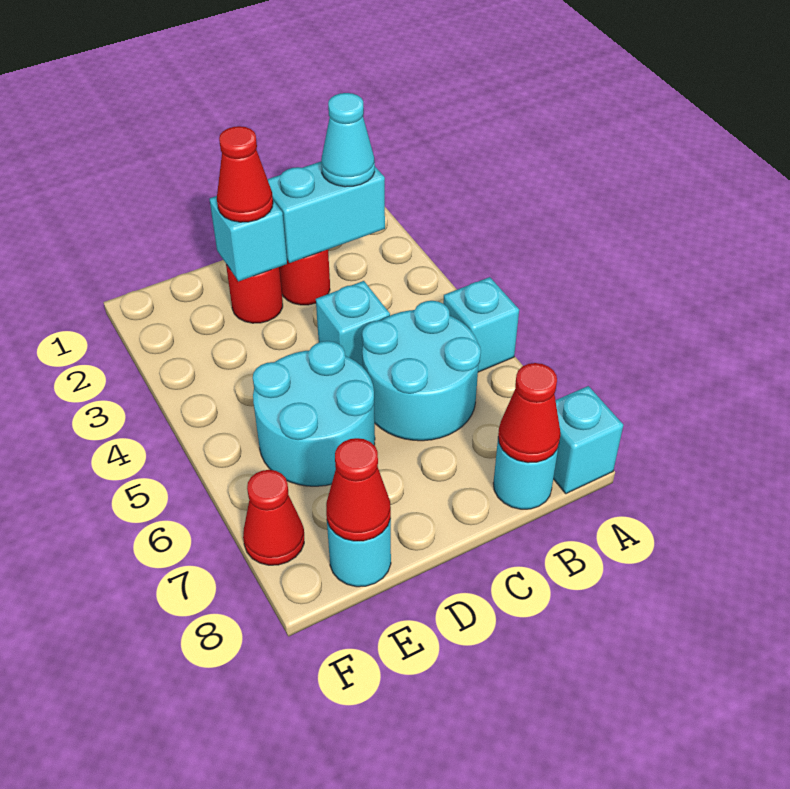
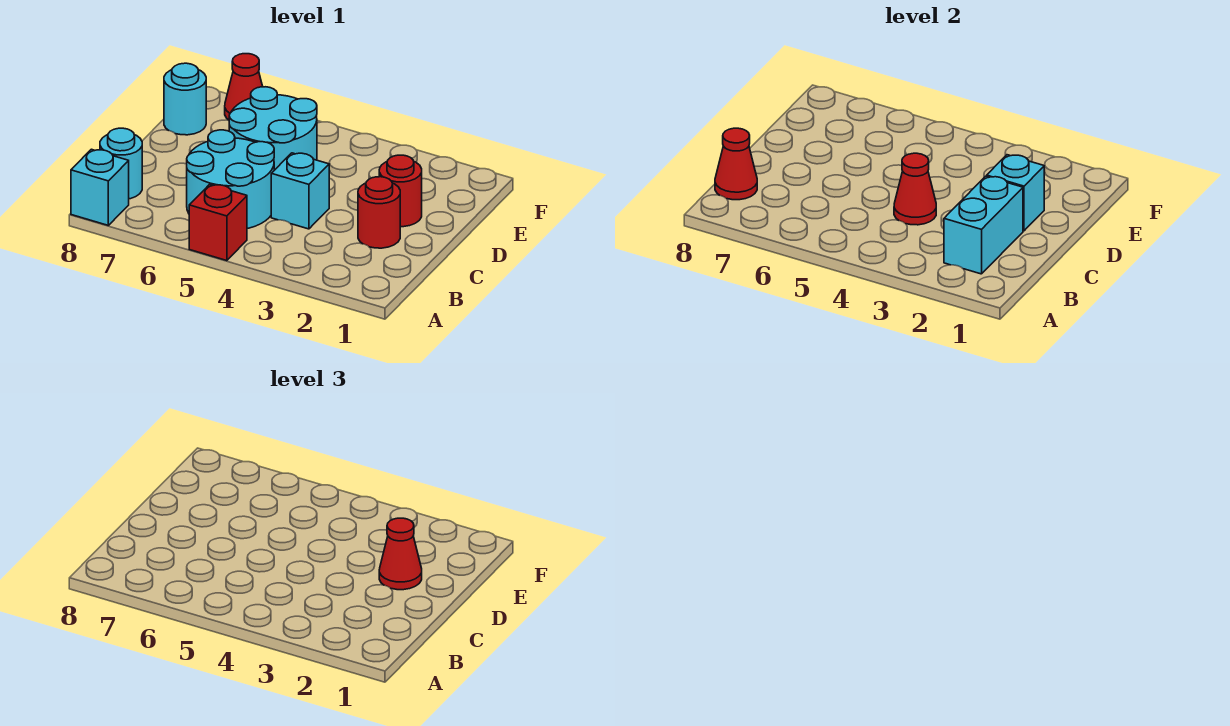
cyan 1x1 brick [443,277,519,372] -> red 1x1 brick [189,184,247,261]
cyan 1x1 cone [321,93,375,187] -> none
red 1x1 cone [326,438,391,541] -> red 1x1 cone moved to [894,153,936,225]

